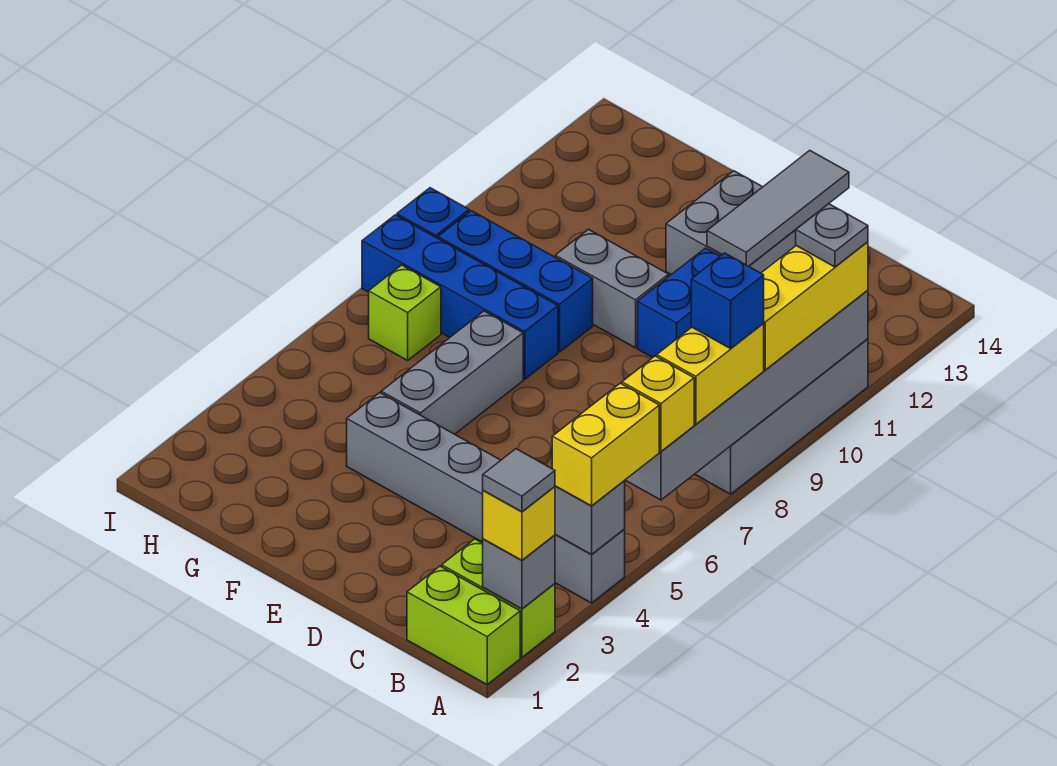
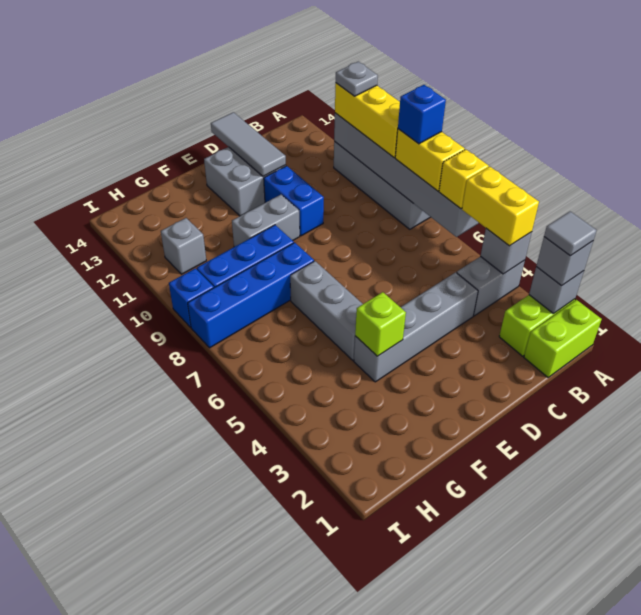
yellow 1x1 brick [483,487,555,560] -> grey 1x1 brick [536,237,593,286]
lime 1x1 brick [369,265,441,360] -> lime 1x1 brick moved to [355,292,406,356]
none -> grey 1x1 brick [161,218,206,274]

